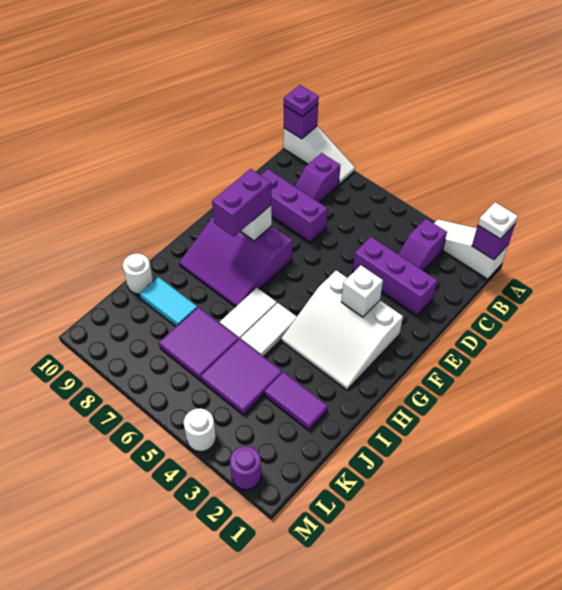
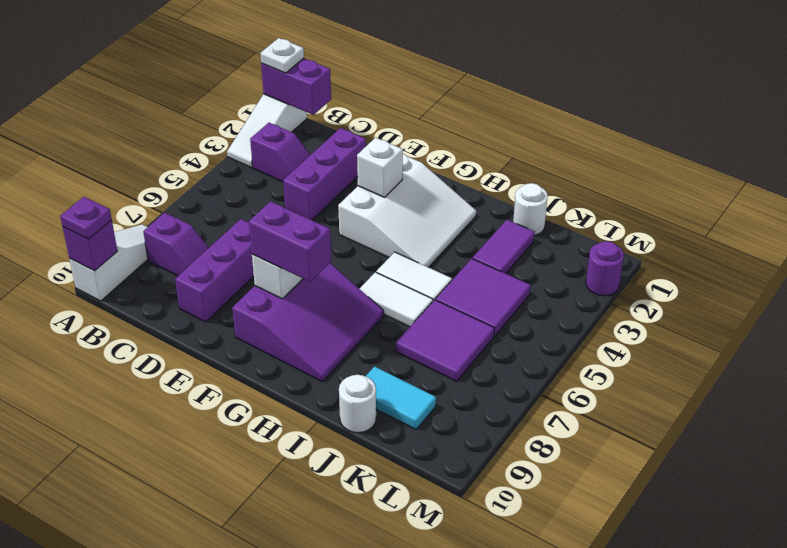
purple 1x1 brick [472,224,515,260] -> purple 1x2 brick [261,58,331,115]
cyan 1x2 tile [140,277,197,327] -> cyan 1x2 tile turned to [366,366,436,429]
white 1x1 round brick [184,408,216,451] -> white 1x1 round brick moved to [513,183,548,235]

